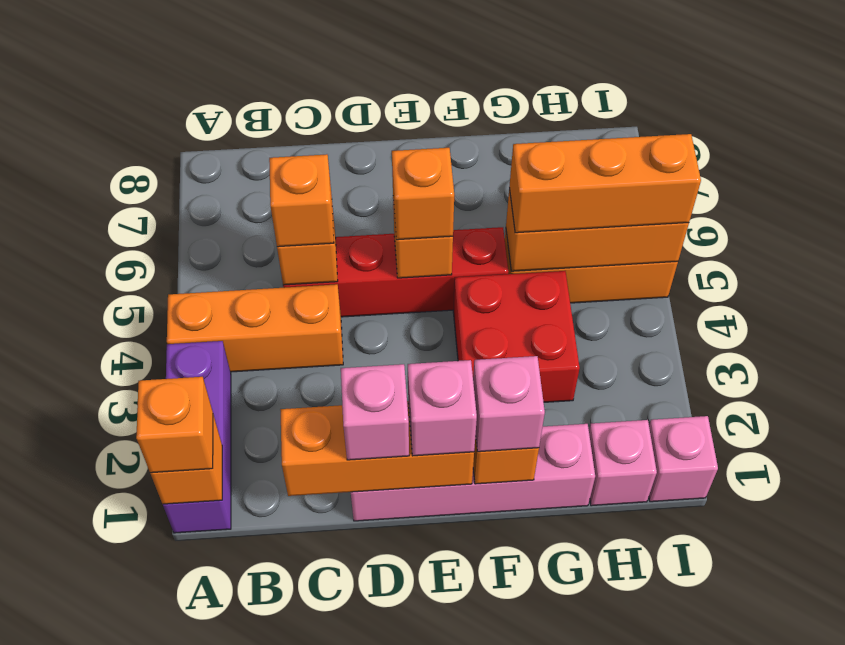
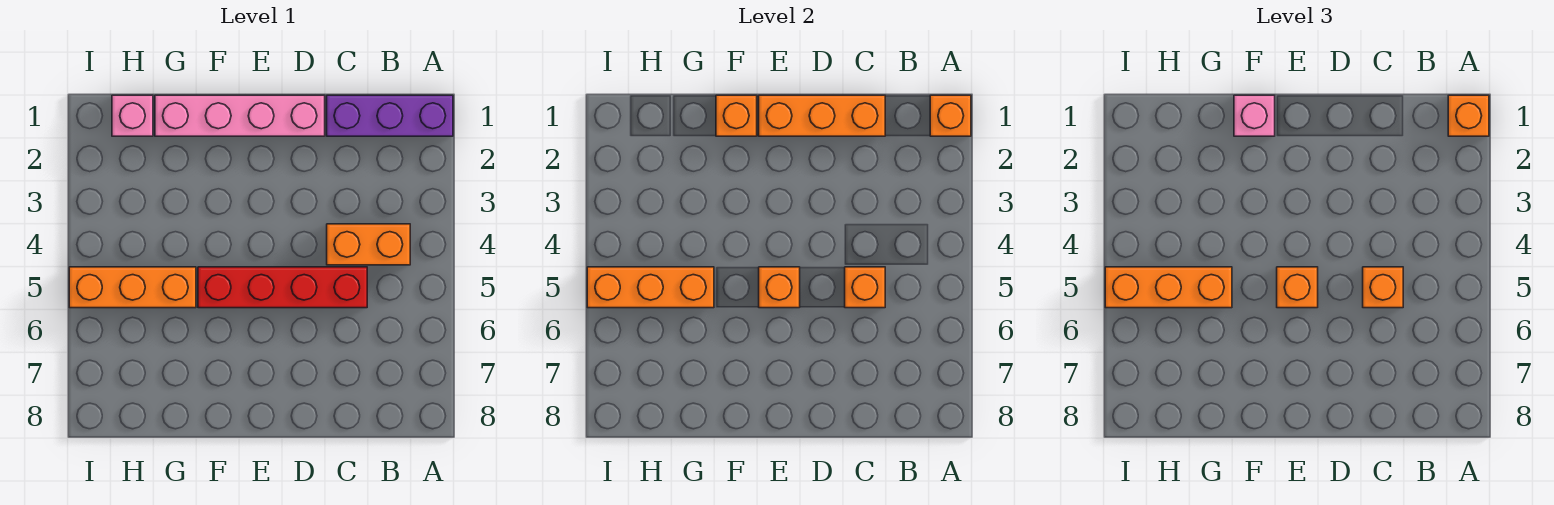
purple 1x3 brick [163,341,231,533] -> purple 1x3 brick turned to [327,95,453,136]
orange 1x3 brick [167,284,343,372] -> orange 1x2 brick [327,224,410,265]
pink 1x1 brick [341,364,409,460] -> none
pink 1x1 brick [408,360,477,456] -> none
red 2x2 brick [453,271,580,402] -> none
pink 1x1 brick [649,416,718,502] -> none

